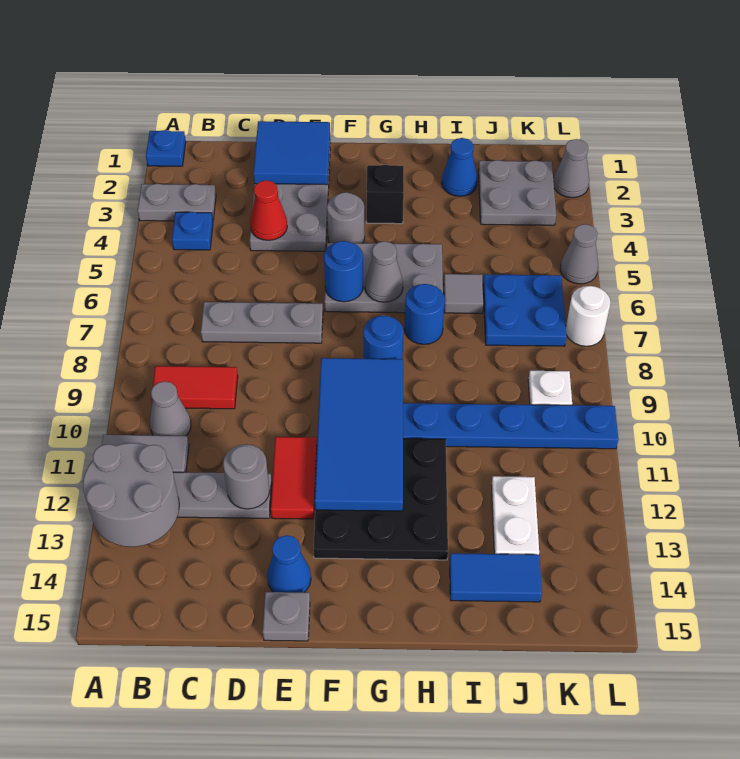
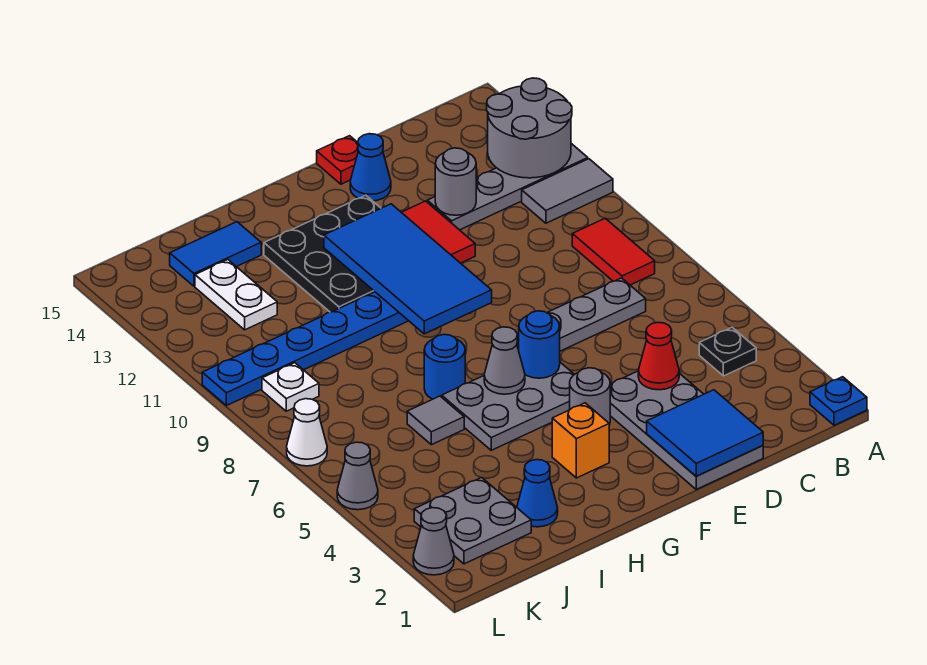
grey 1x2 plate [138,184,216,221] -> none
blue 1x1 plate [172,212,213,250] -> black 1x1 plate [699,328,756,376]
red 1x2 tile [151,366,238,409] -> red 1x2 tile turned to [572,218,655,285]
grey 1x1 cone [150,381,191,436] -> none
grey 1x1 plate [263,592,310,641] -> red 1x1 plate [317,136,358,184]
black 1x1 brick [367,164,404,224] -> orange 1x1 brick [552,403,609,478]
blue 1x1 round brick [363,316,403,359] -> none
blue 2x2 plate [483,274,567,346] -> none
white 1x1 round brick [566,286,610,346] -> white 1x1 cone [287,399,327,466]

